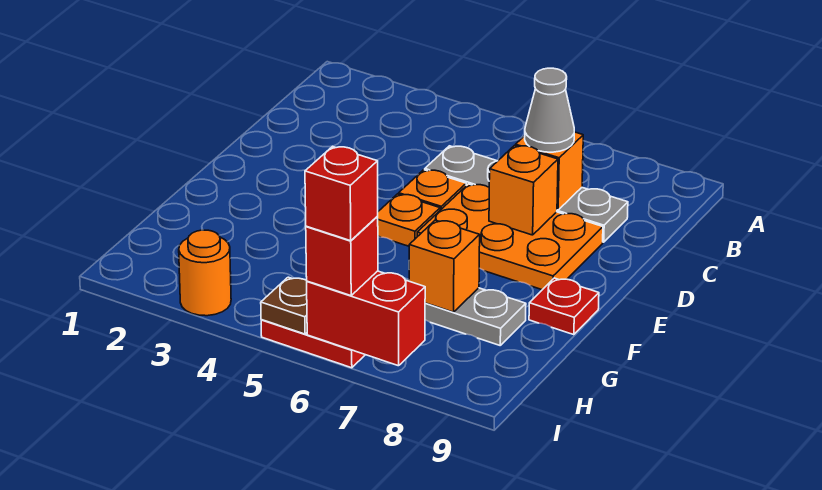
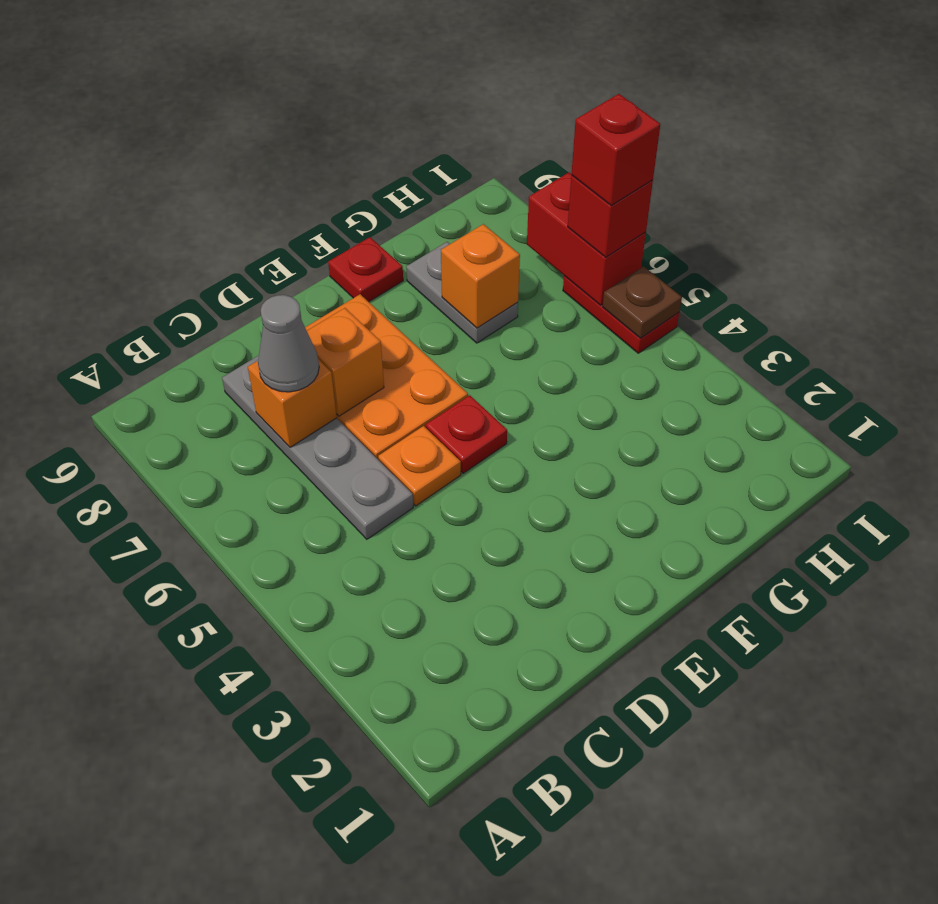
orange 1x1 plate [377,194,440,246] -> red 1x1 plate [426,395,507,473]
orange 1x1 round brick [179,230,231,316] -> none

